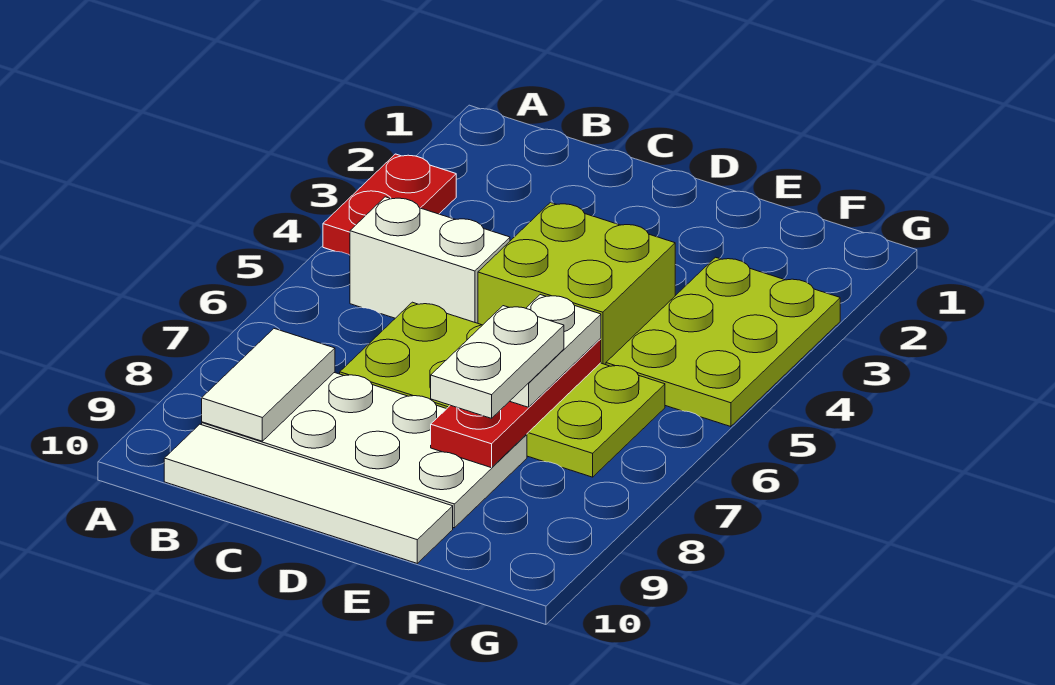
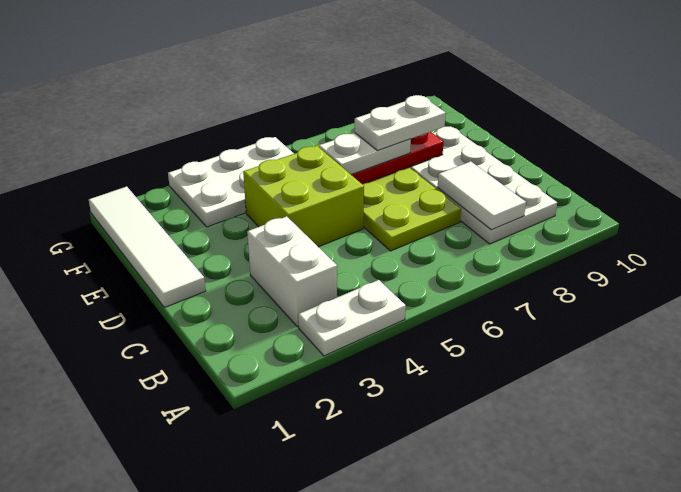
red 1x2 plate [323,154,456,255] -> white 1x2 plate [298,280,406,356]
white 1x2 brick [350,197,510,323] -> white 1x2 brick moved to [247,216,337,327]
white 1x2 tile [202,329,335,441] -> white 1x2 tile turned to [438,161,526,230]
white 1x4 tile [164,424,453,563] -> white 1x4 tile moved to [89,187,206,308]
lime 2x3 plate [606,257,840,427] -> white 2x3 plate [168,137,294,227]

